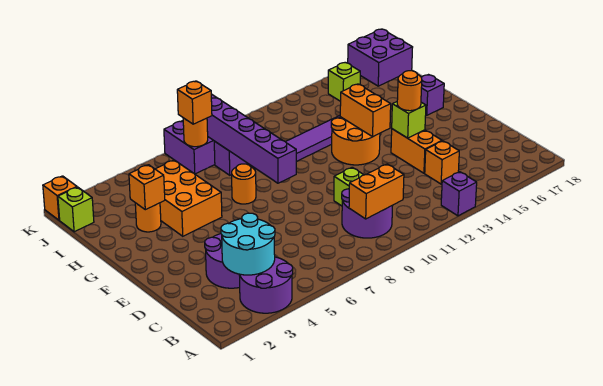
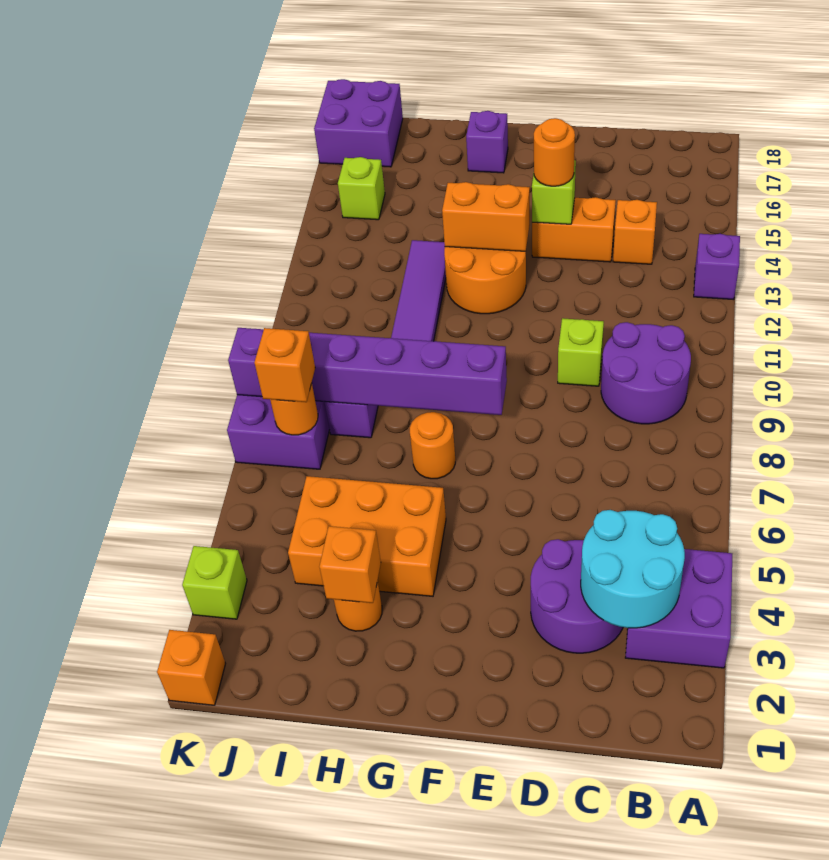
purple 2x2 round brick [239,257,293,313] -> purple 2x2 brick [625,549,732,668]
orange 1x2 brick [349,164,404,219] -> none
lime 1x1 brick [58,187,94,232] -> lime 1x1 brick moved to [182,546,247,619]

